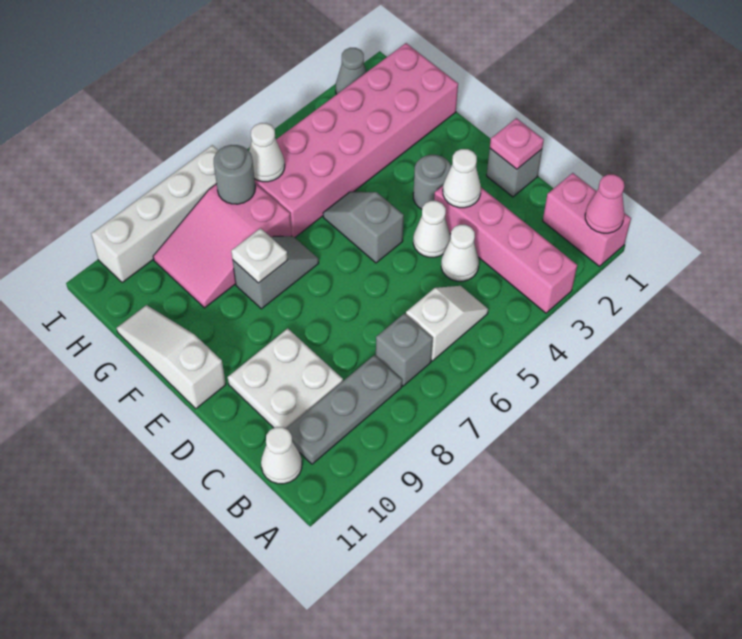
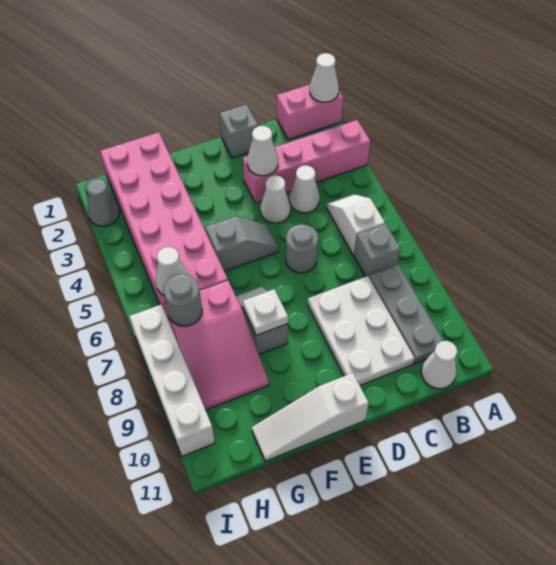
pink 1x1 cone [585,174,625,233] -> white 1x1 cone [310,53,339,102]
white 2x2 plate [228,328,343,429] -> white 2x3 plate [307,276,415,385]
pink 1x1 plate [490,118,544,169] -> none
grey 1x1 round brick [413,155,451,209] -> grey 1x1 round brick moved to [286,224,318,273]
grey 1x2 slope [323,192,404,263] -> grey 1x2 slope turned to [205,216,279,271]

